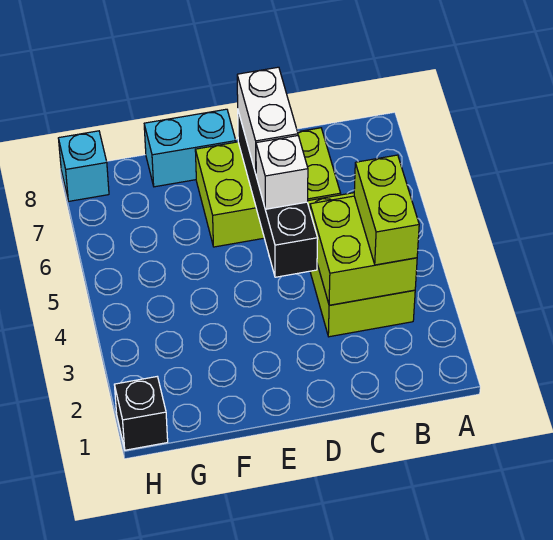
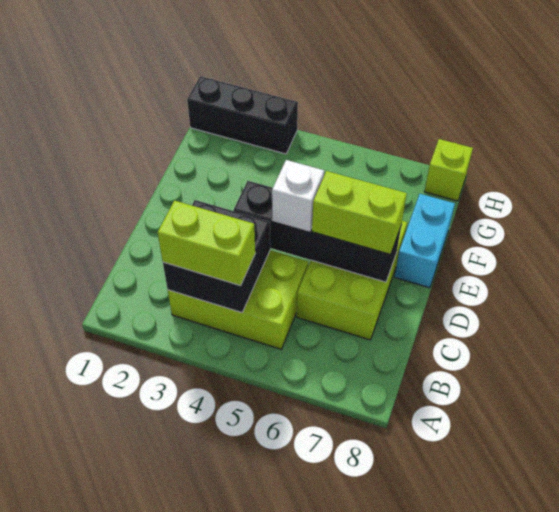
lime 2x2 brick [310,196,417,305] -> black 2x2 brick [163,200,270,313]
white 1x2 brick [237,67,298,173] -> lime 1x2 brick [312,171,407,254]
black 1x1 brick [114,377,168,450] -> black 1x3 brick [187,76,298,154]
cyan 1x1 brick [58,131,109,201] -> lime 1x1 brick [424,139,473,201]

